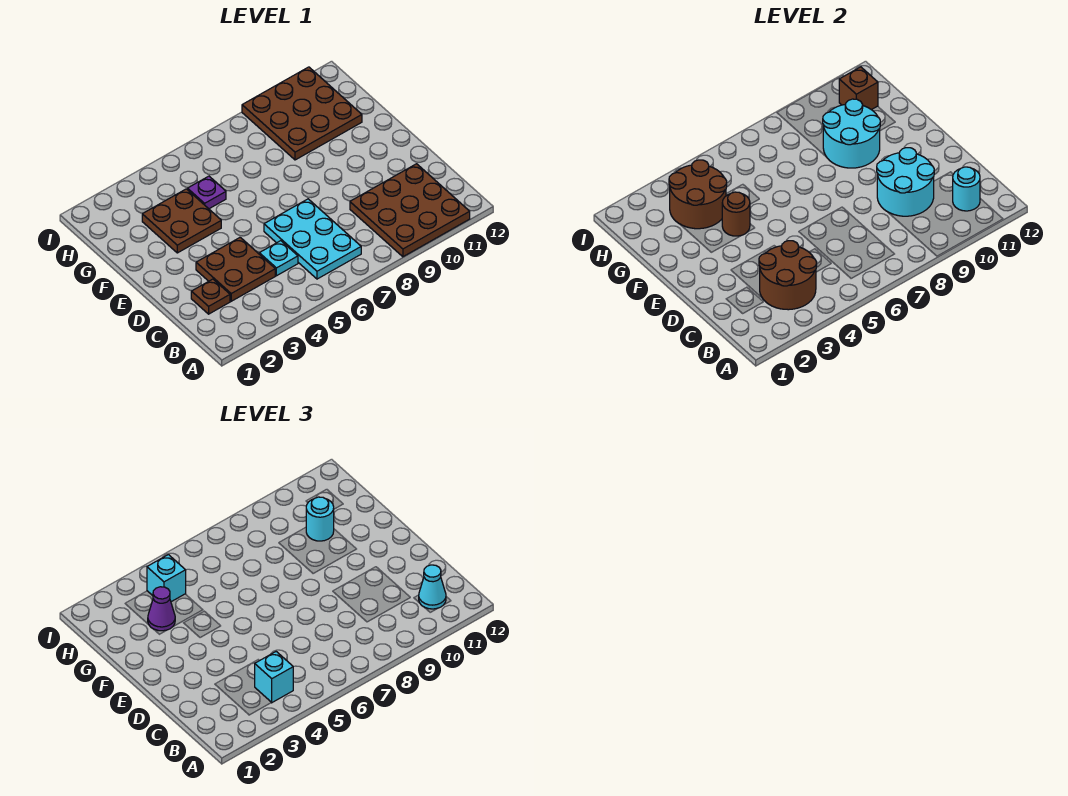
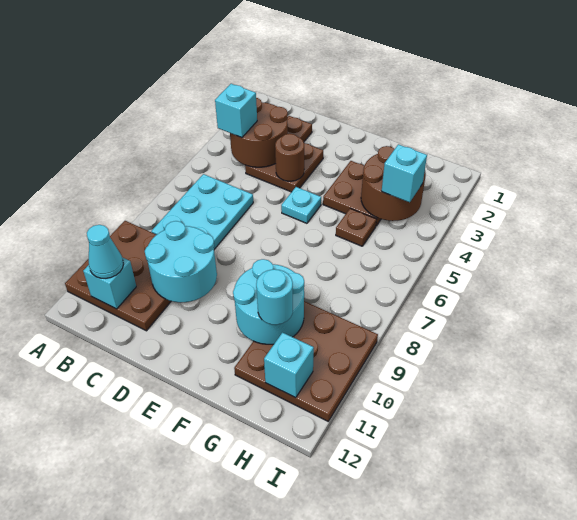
cyan 2x3 plate [264,199,361,279] -> cyan 2x3 plate turned to [151,174,253,249]
cyan 1x1 round brick [953,167,980,211] -> cyan 1x1 brick [83,257,136,309]
cyan 1x1 plate [259,241,298,276] -> cyan 1x1 plate moved to [281,187,321,223]
brown 1x1 round brick [722,192,750,236] -> brown 1x1 round brick moved to [275,134,304,181]
purple 1x1 cone [148,587,175,631] -> none
purple 1x1 plate [187,176,226,209] -> brown 1x1 plate [336,209,376,246]
brown 1x1 brick [839,67,878,110] -> cyan 1x1 brick [264,333,314,398]

